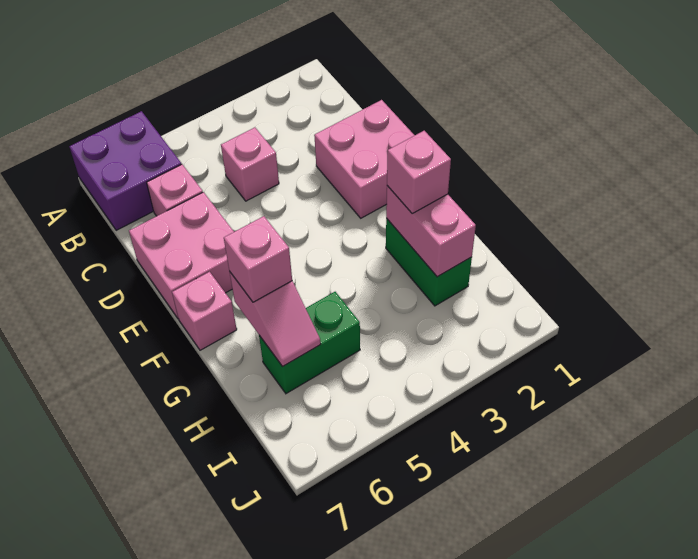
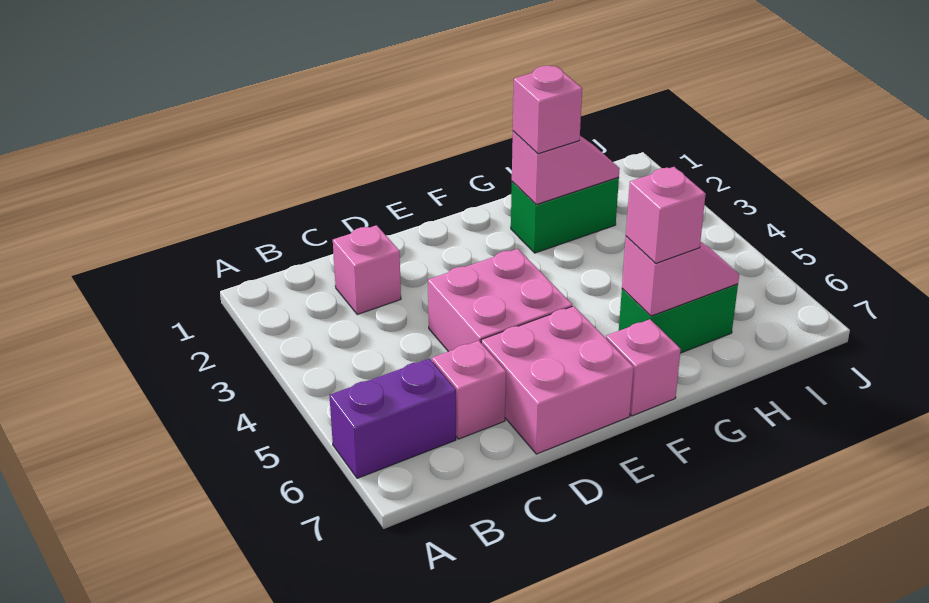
purple 2x2 brick [69,111,181,230] -> purple 1x2 brick [329,359,456,478]
pink 1x1 brick [221,127,279,201] -> pink 1x1 brick moved to [333,225,401,314]
pink 2x2 brick [314,100,415,218] -> pink 2x2 brick moved to [428,249,572,352]
pink 1x2 brick [386,186,476,277] -> pink 1x2 slope [512,131,620,205]
green 1x2 brick [259,292,360,394] -> green 1x2 brick turned to [619,284,738,353]

